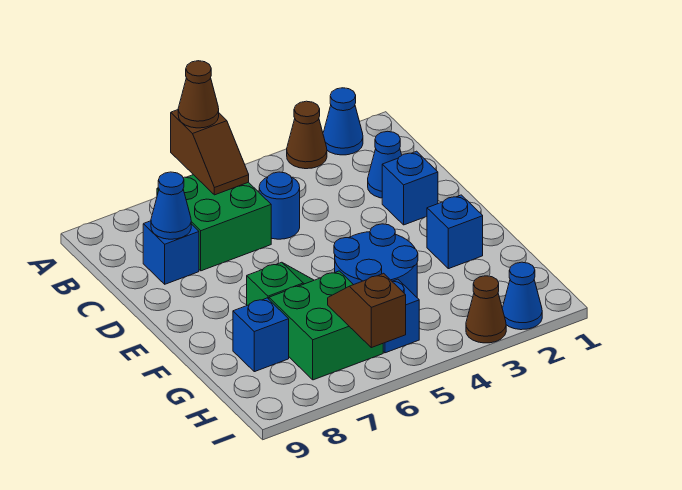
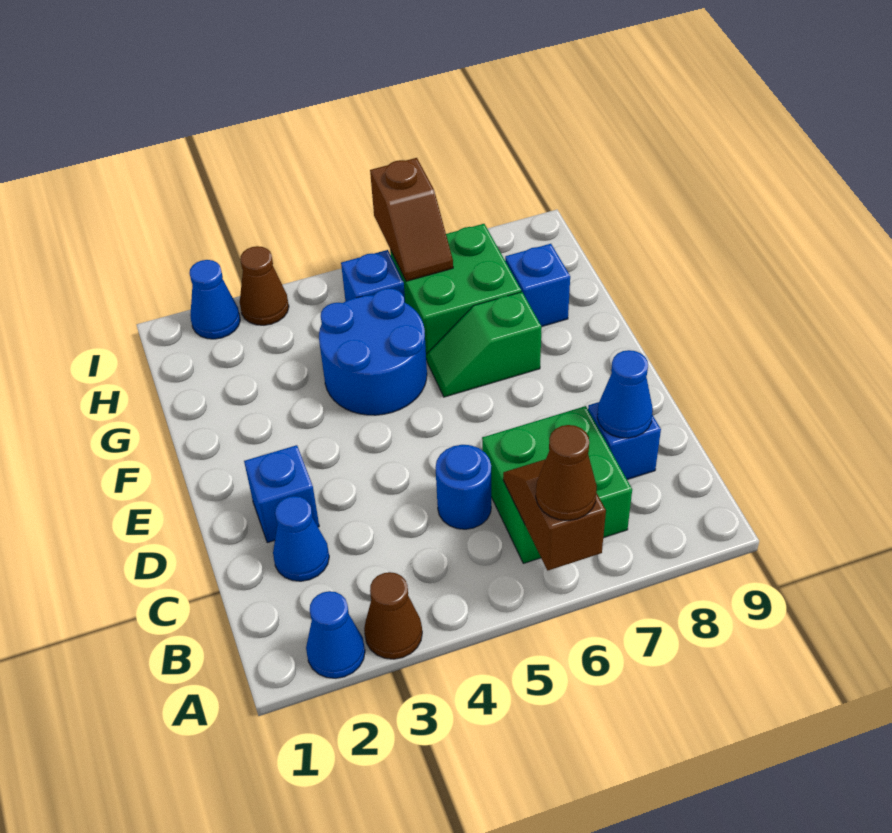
blue 1x1 brick [427,195,483,269] -> none

